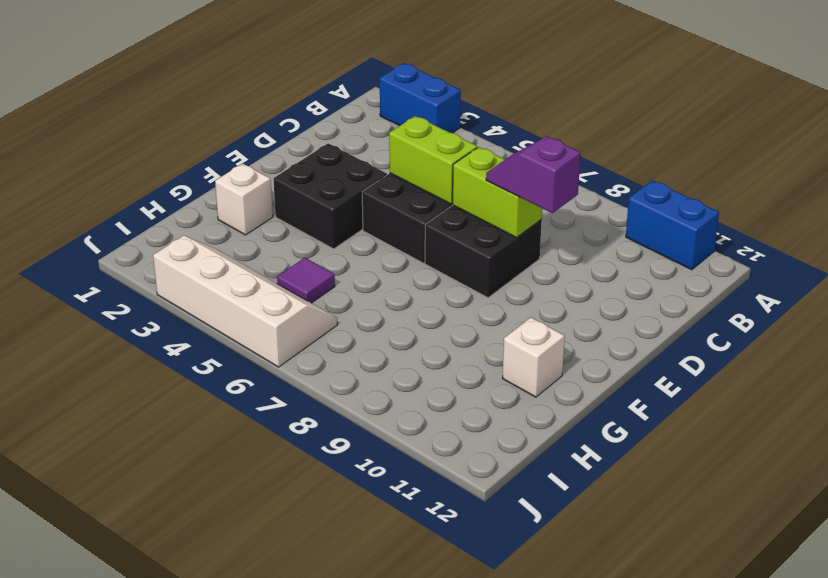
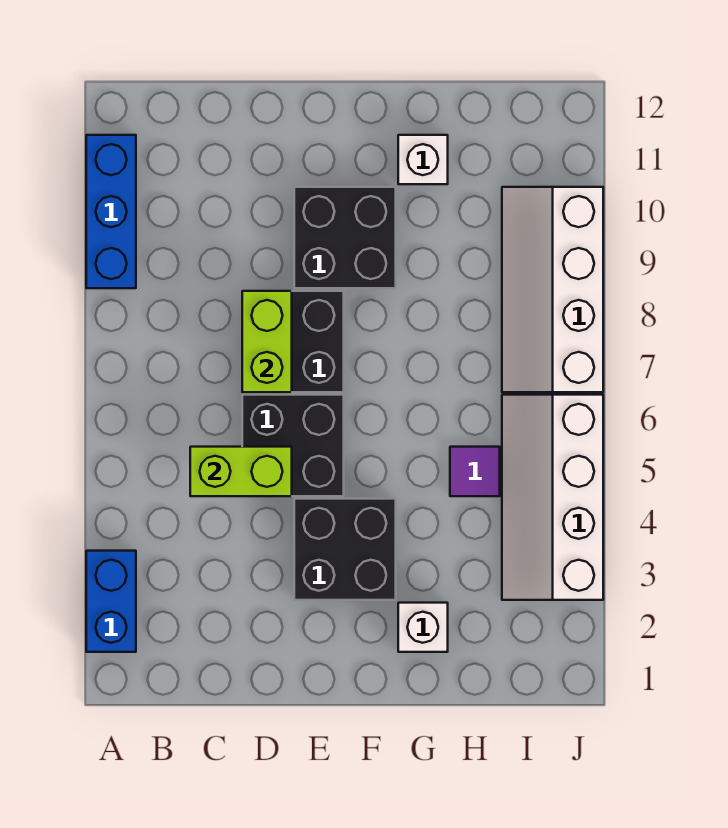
blue 1x2 brick [626,180,719,270] -> blue 1x3 brick [86,135,136,288]
lime 1x2 brick [389,116,477,204] -> lime 1x2 brick turned to [190,447,292,496]
purple 1x2 slope [486,136,581,213] -> none
none -> black 2x2 brick [294,187,396,288]
none -> white 2x4 slope [502,187,603,392]

